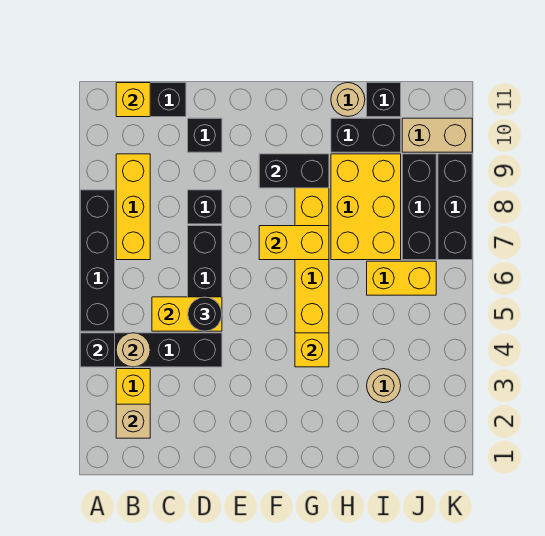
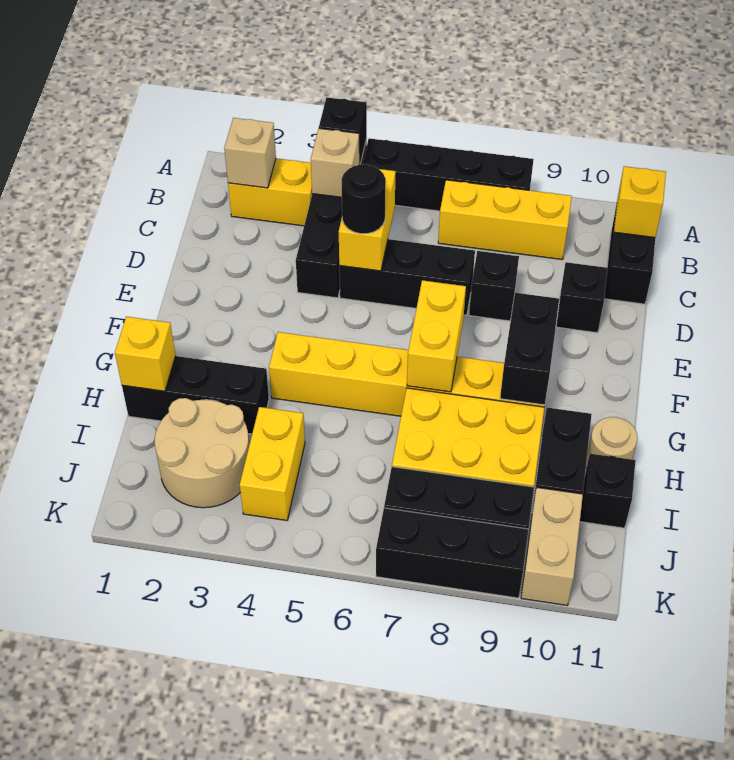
tan 1x1 round brick [116,333,150,367] -> tan 1x1 brick [311,128,359,197]
yellow 1x1 brick [295,333,329,367] -> yellow 1x1 brick moved to [115,317,176,391]
none -> black 1x3 brick [122,356,269,434]
tan 1x1 round brick [367,369,401,403] -> tan 2x2 round brick [155,398,249,508]
yellow 1x2 brick [367,261,436,295] -> yellow 1x2 brick moved to [240,407,305,520]

